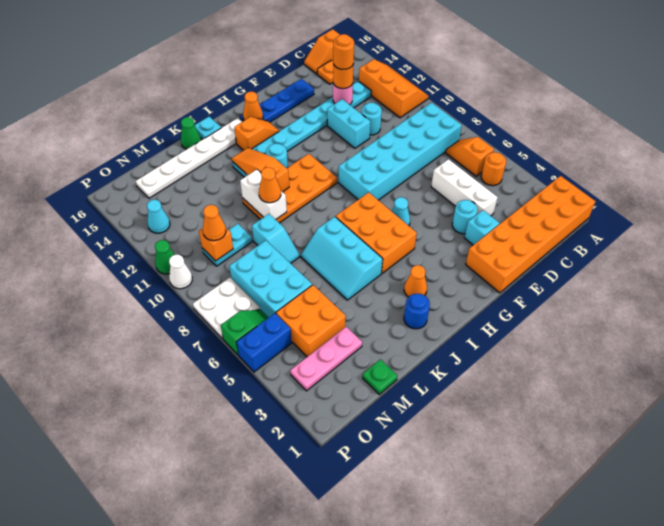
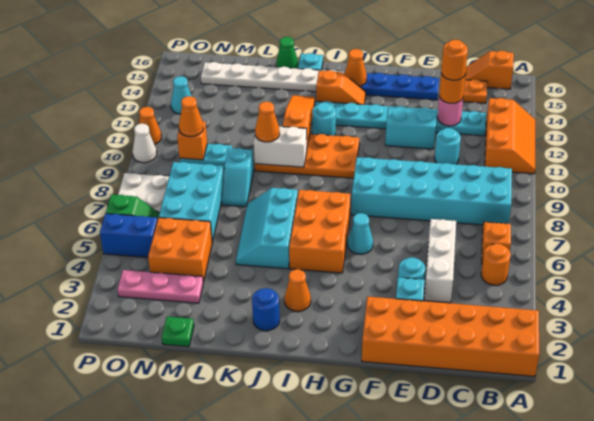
cyan 1x2 brick [327,99,370,148] -> cyan 1x2 brick turned to [385,108,437,149]
white 1x2 brick [240,170,287,220] -> white 1x2 brick turned to [254,126,307,167]
green 1x1 cone [155,240,175,274] -> orange 1x1 cone [139,107,161,145]

